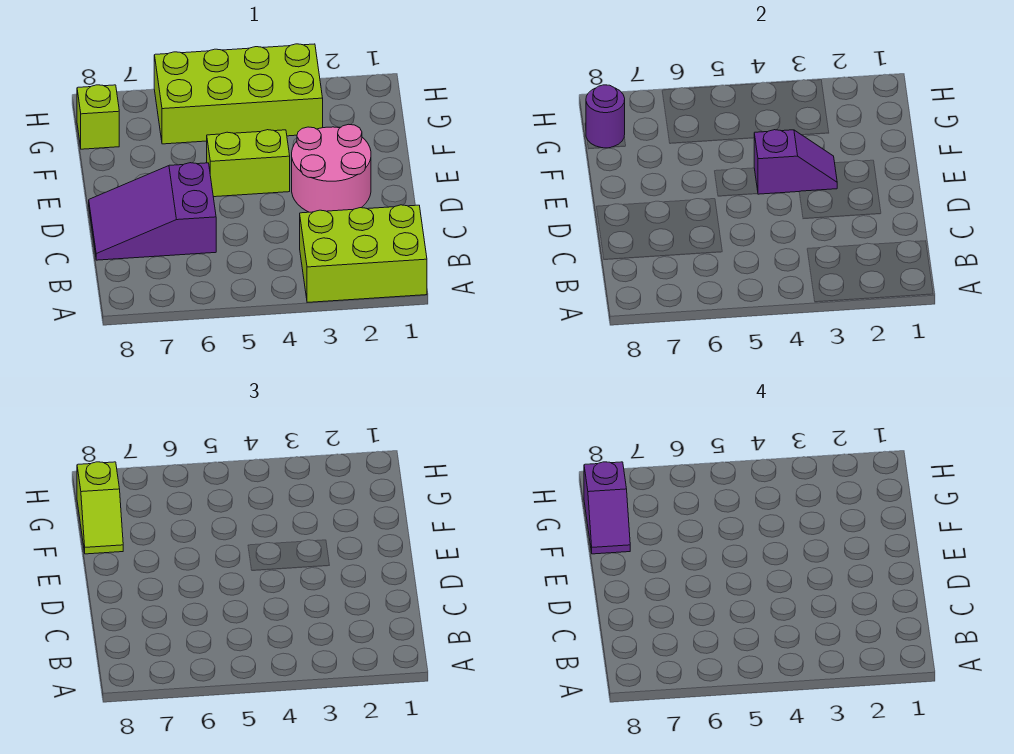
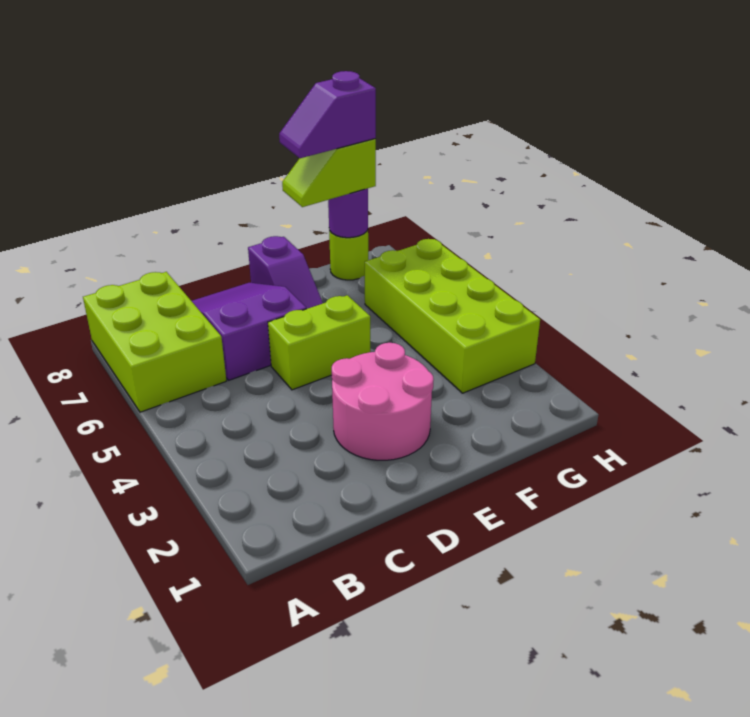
lime 2x3 brick [300,205,427,302] -> lime 2x3 brick moved to [83,272,227,412]
purple 1x2 slope [754,130,837,194] -> purple 1x2 slope moved to [248,236,323,309]
lime 1x2 brick [207,130,290,197] -> lime 1x2 brick turned to [268,295,370,390]
lime 1x1 brick [77,85,119,149] -> lime 1x1 round brick [329,230,368,280]

